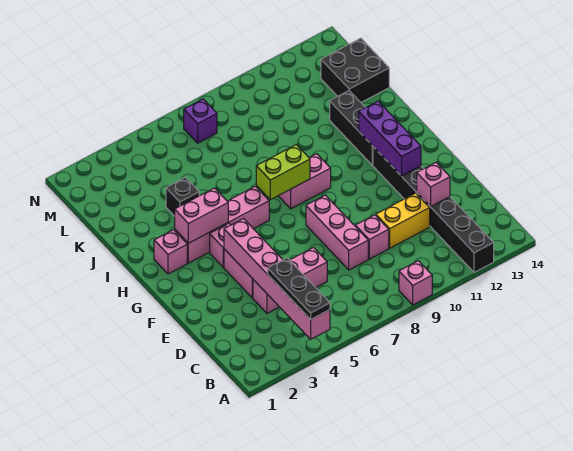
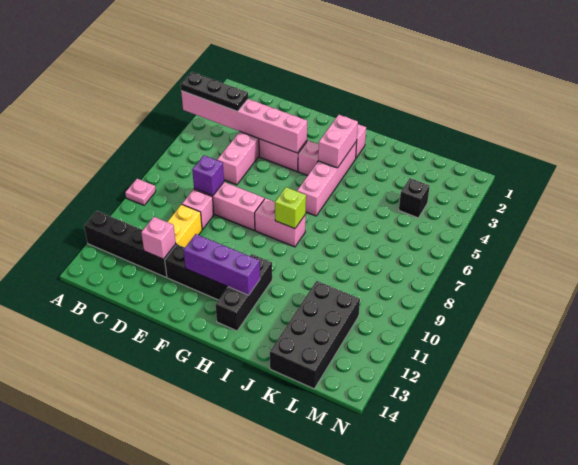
pink 1x1 brick [399,261,432,305] -> pink 1x1 plate [125,179,156,205]
lime 1x2 brick [256,145,310,200] -> lime 1x1 brick [275,187,306,229]
pink 1x2 brick [279,154,331,209] -> pink 1x2 brick turned to [255,198,306,247]
black 1x3 brick [330,91,373,165] -> black 1x3 brick turned to [216,254,272,331]
black 1x1 brick [166,177,199,216] -> black 1x1 brick moved to [399,178,430,218]
black 2x2 brick [321,38,389,102] -> black 2x4 brick [270,281,360,389]
purple 1x1 brick [184,99,217,143] -> purple 1x1 brick moved to [192,155,224,196]

